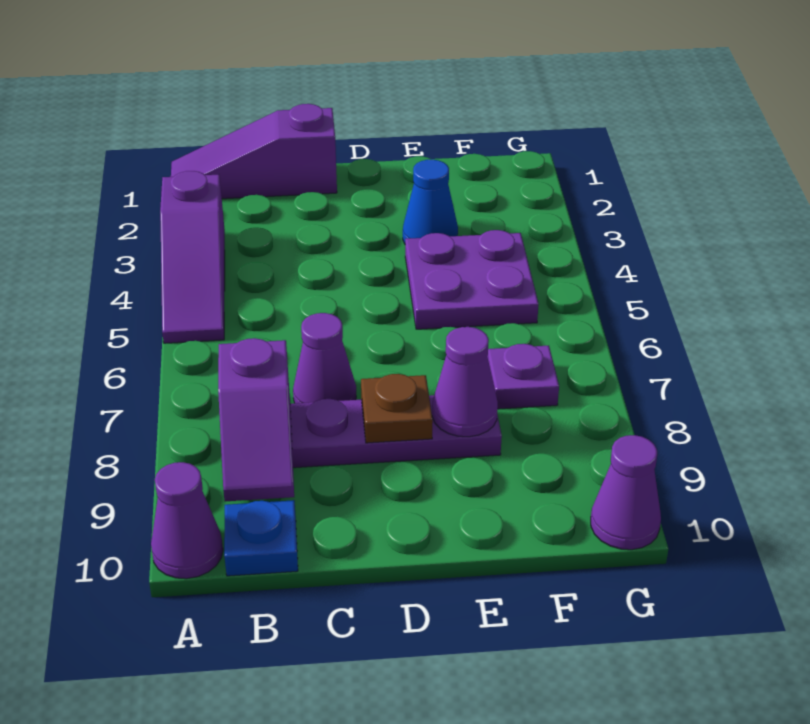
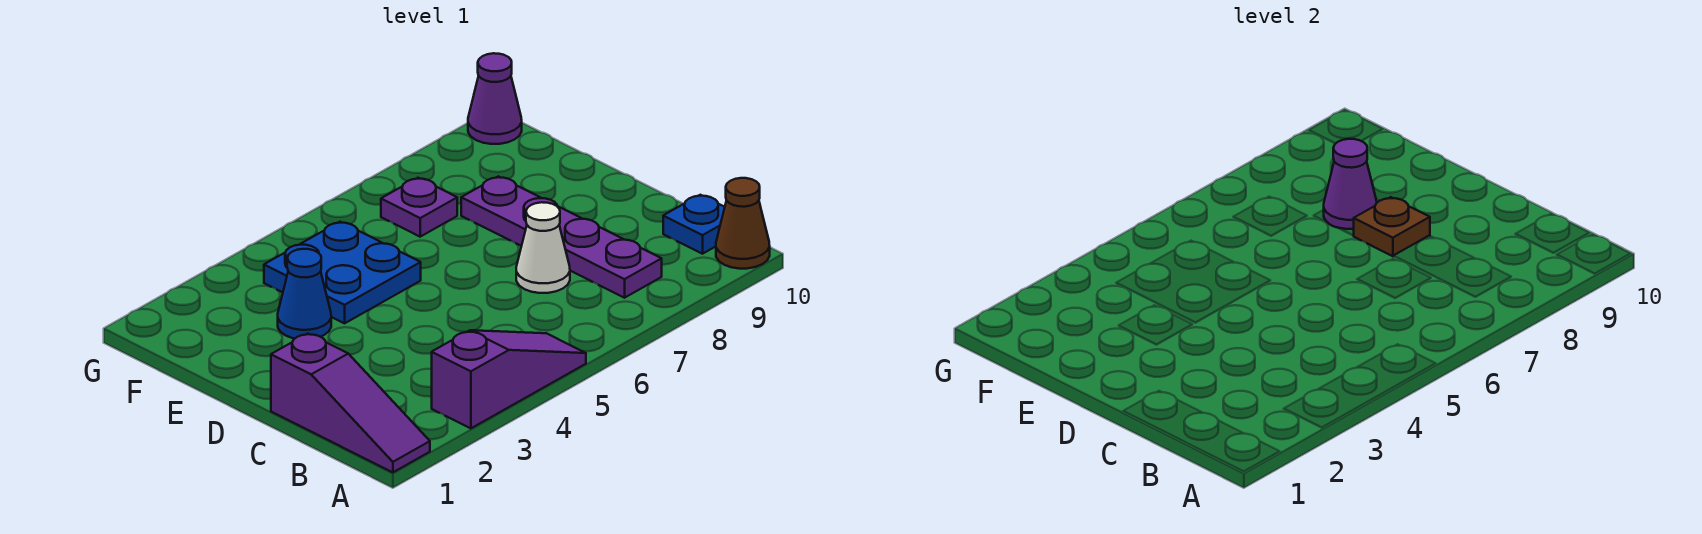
purple 1x1 cone [151,462,223,579] -> brown 1x1 cone [716,178,770,269]
purple 1x2 slope [218,338,294,501] -> none
purple 1x1 cone [293,313,356,403] -> white 1x1 cone [516,202,570,293]
purple 2x2 plate [405,230,539,329] -> blue 2x2 plate [264,222,421,323]

